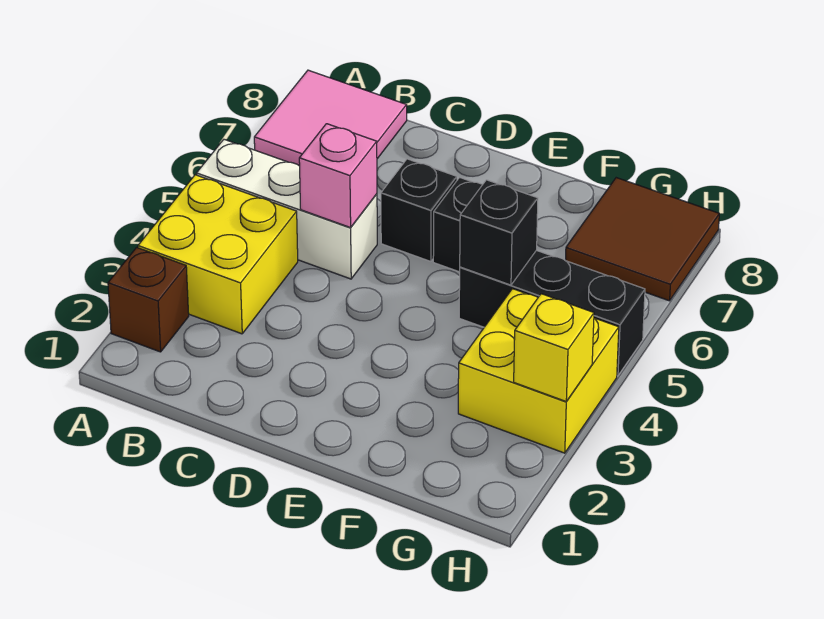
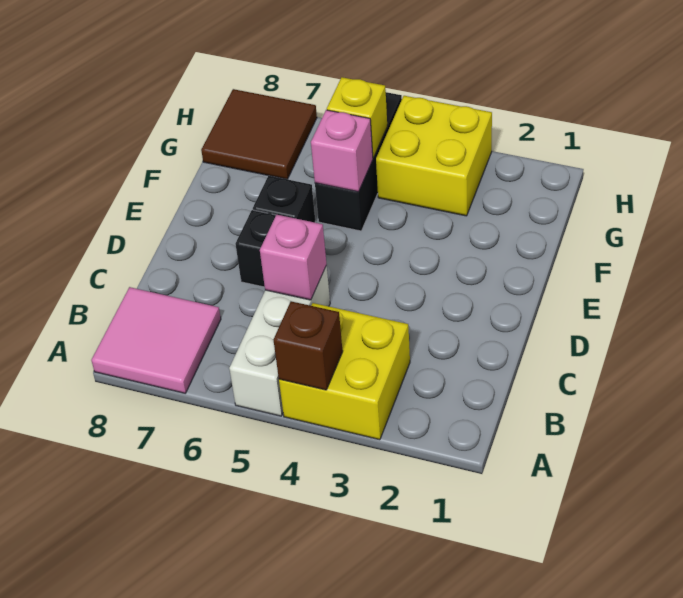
brown 1x1 brick [108,247,189,352] -> brown 1x1 brick moved to [273,301,343,390]
black 1x1 brick [460,180,538,285] -> pink 1x1 brick [311,110,373,192]
yellow 1x1 brick [514,294,594,401] -> yellow 1x1 brick moved to [327,77,387,158]

